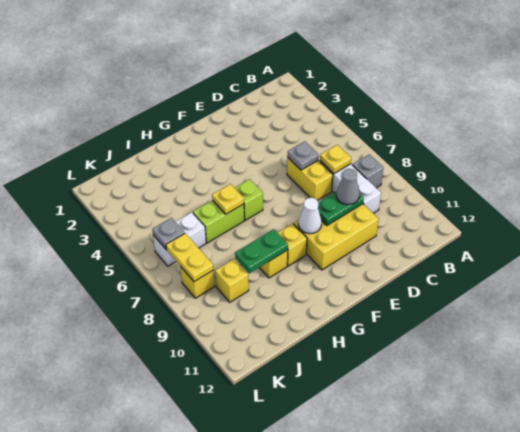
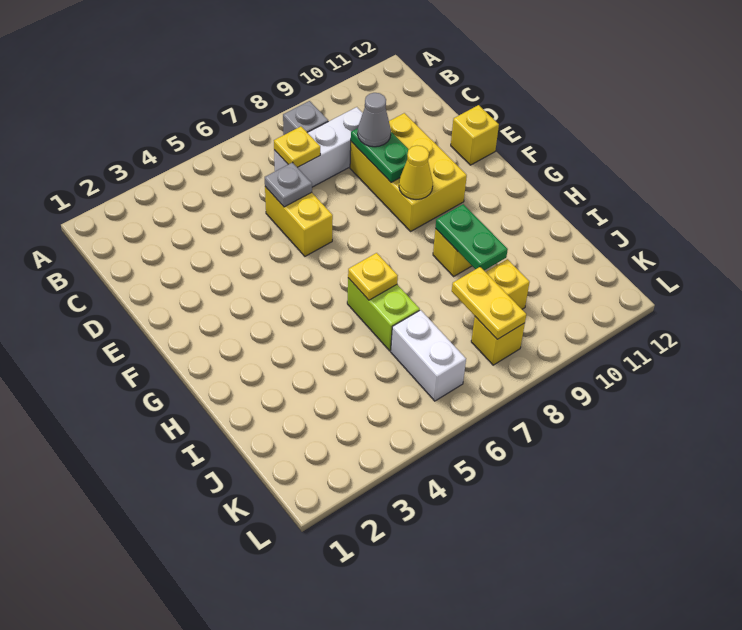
yellow 1x2 brick [287,157,333,200] -> yellow 1x2 brick turned to [265,187,333,256]
white 1x1 cone [298,198,322,234] -> yellow 1x1 cone [399,146,433,200]
lime 1x1 brick [235,179,263,220] -> none
yellow 1x1 brick [278,224,307,266] -> yellow 1x1 brick moved to [451,105,499,165]
grey 1x1 plate [152,218,185,249] -> none
yellow 1x2 plate [166,233,213,282] -> yellow 1x2 plate turned to [452,267,526,339]

